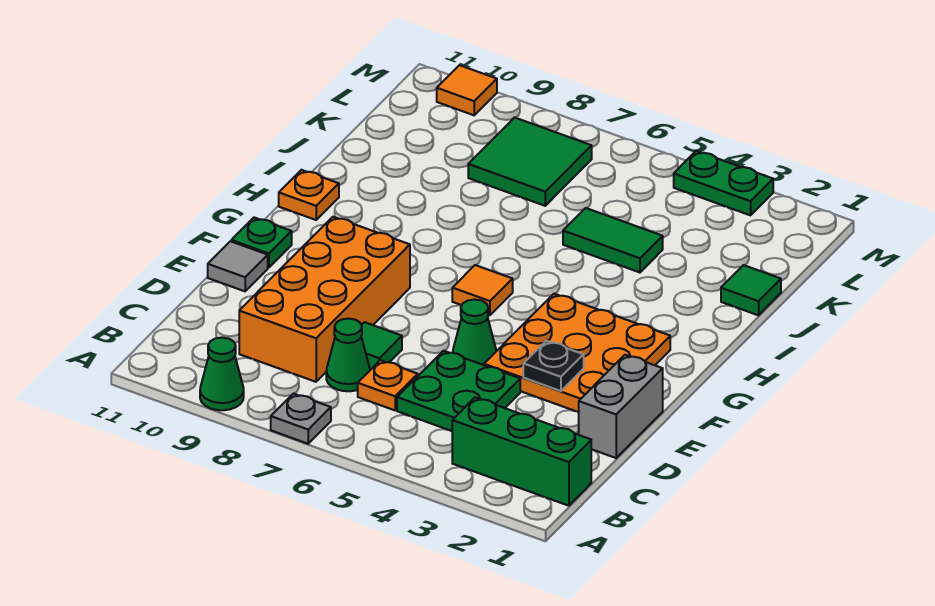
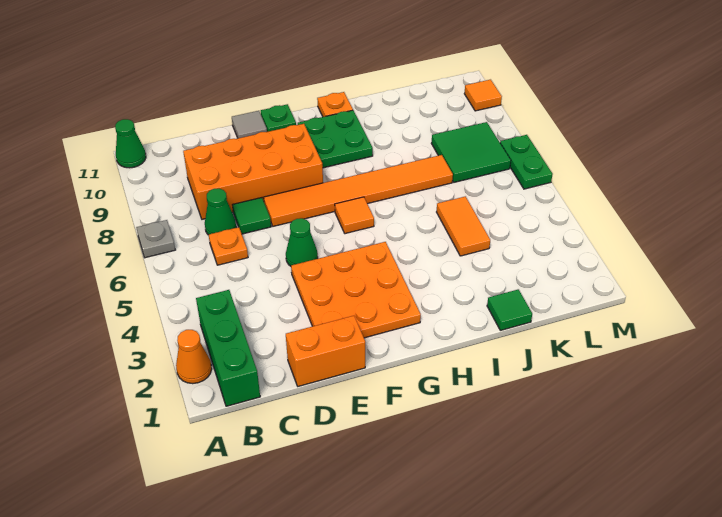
none -> orange 1x1 cone [176,330,212,384]
green 1x1 cone [200,338,244,410] -> green 1x1 cone moved to [115,119,146,168]
green 2x2 plate [397,351,520,431] -> green 2x2 plate moved to [298,110,373,168]
grey 1x2 brick [578,355,663,458] -> orange 1x2 brick [286,316,365,386]
black 1x1 plate [523,341,584,391] -> none
none -> orange 1x6 tile [264,155,453,226]
green 1x2 tile [563,208,663,272] -> orange 1x2 tile [437,196,490,256]
green 1x2 plate [674,151,773,215] -> green 1x2 plate moved to [500,135,553,189]

